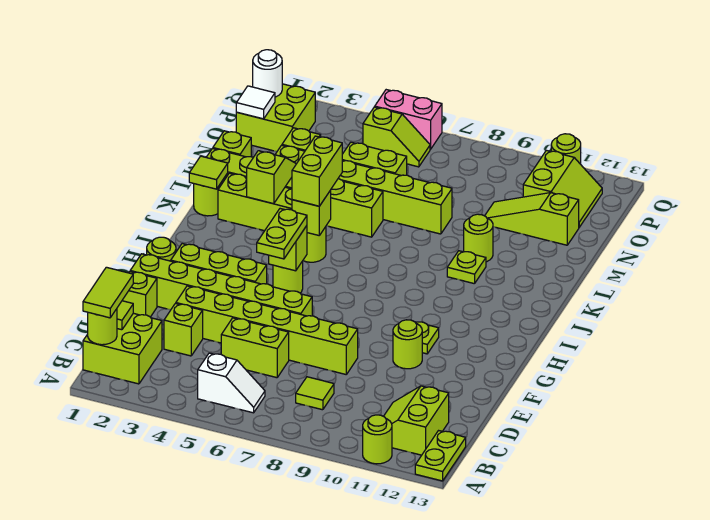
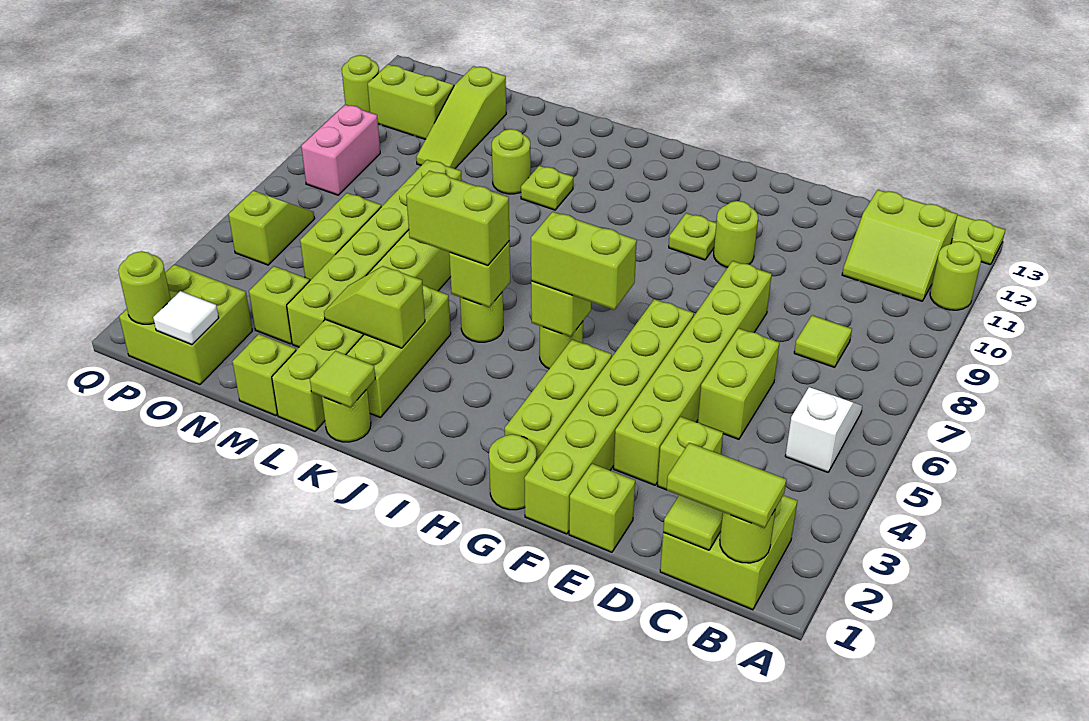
lime 1x2 plate [257,209,307,259] -> lime 1x2 brick [531,212,637,310]
white 1x1 round brick [253,50,282,97] -> lime 1x1 round brick [118,251,171,324]
pink 1x2 brick [375,90,442,149] -> pink 1x2 brick moved to [301,105,380,195]

